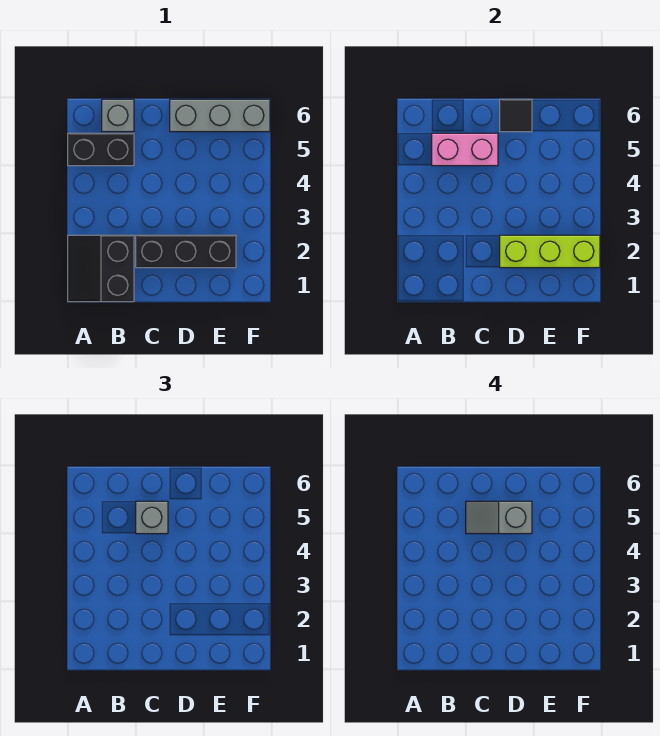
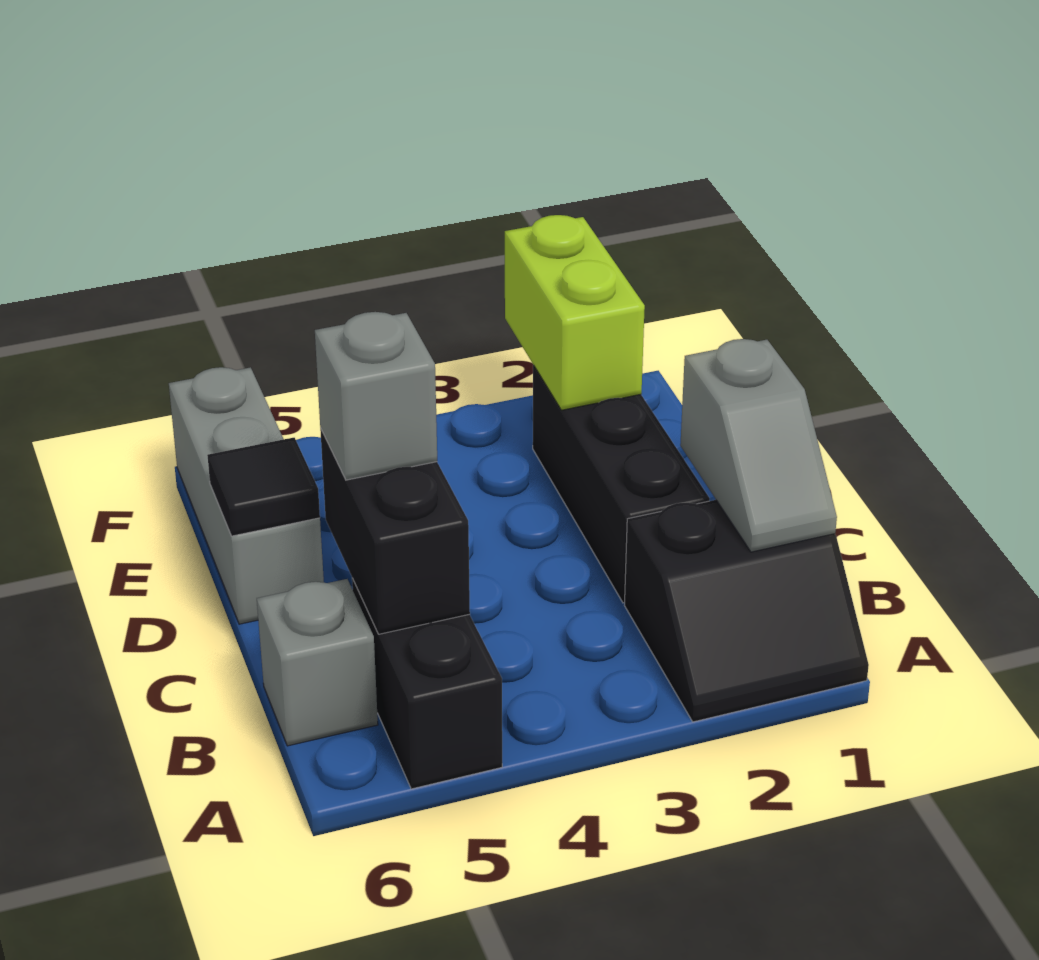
pink 1x2 brick [432,133,498,166] -> black 1x2 brick [320,428,470,634]
grey 1x2 slope [466,501,532,534] -> grey 1x2 slope moved to [680,339,837,552]
lime 1x3 brick [500,235,600,268] -> lime 1x2 brick [505,215,645,410]

